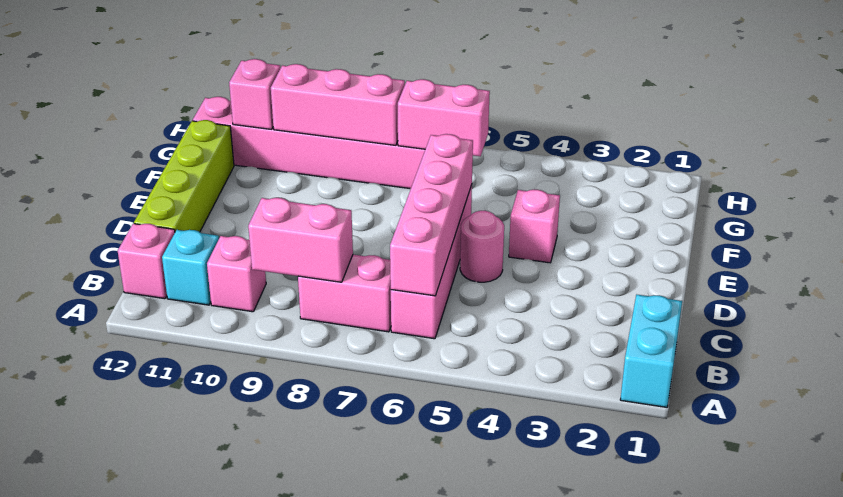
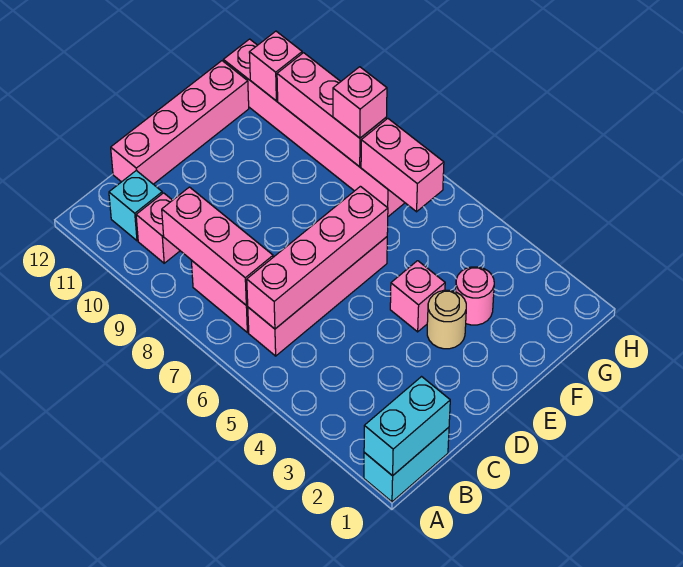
none -> cyan 1x2 brick [364,377,450,476]
pink 1x2 brick [248,198,353,282] -> pink 1x3 brick [162,187,273,305]
pink 1x1 brick [118,224,175,299] -> pink 1x1 brick moved to [333,67,387,138]
lime 1x4 brick [134,120,234,232] -> pink 1x4 brick [111,61,249,184]
pink 1x1 round brick [460,211,504,282] -> pink 1x1 round brick moved to [456,267,494,325]
none -> tan 1x1 round brick [427,290,466,349]

